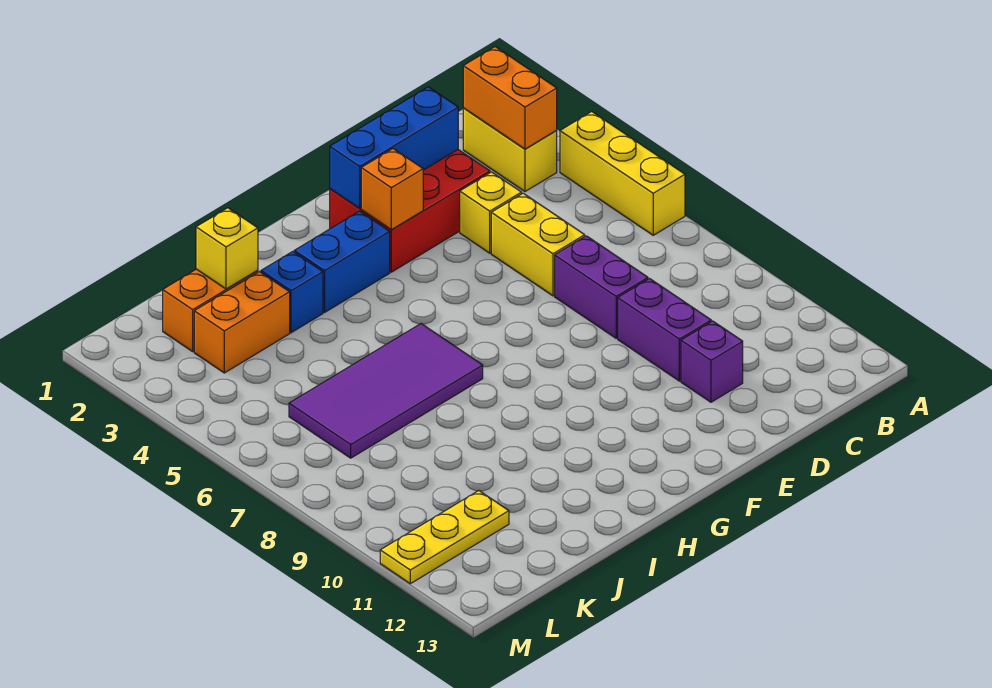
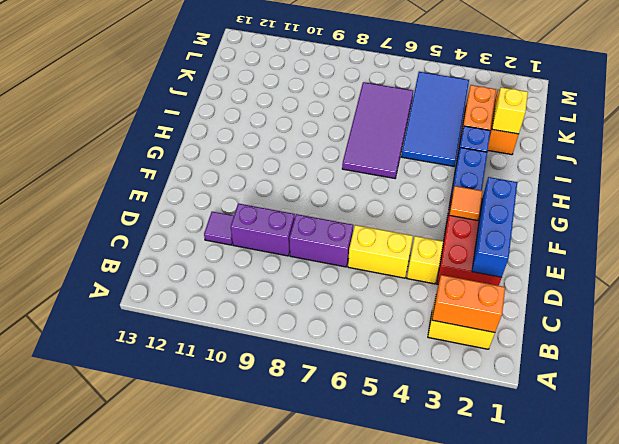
yellow 1x3 brick [560,112,685,235] -> none
purple 1x1 brick [681,321,743,402] -> purple 1x1 tile [204,212,234,245]
orange 1x1 brick [361,149,423,230] -> orange 1x1 tile [449,186,483,220]
none -> blue 2x4 tile [401,72,469,166]
yellow 1x3 plate [380,491,509,584] -> none

